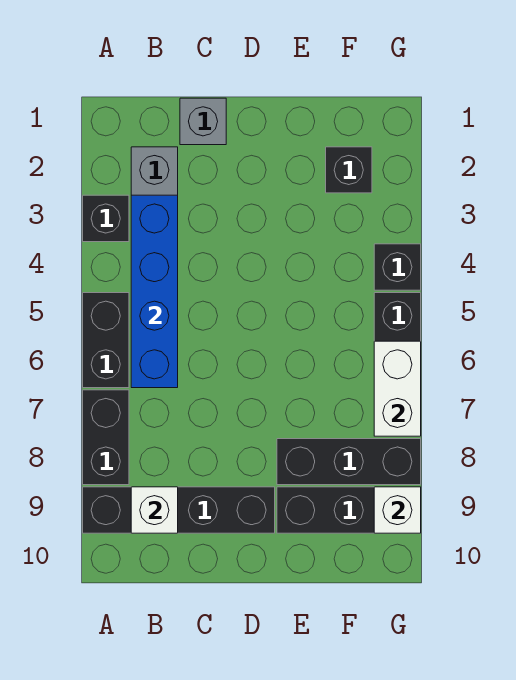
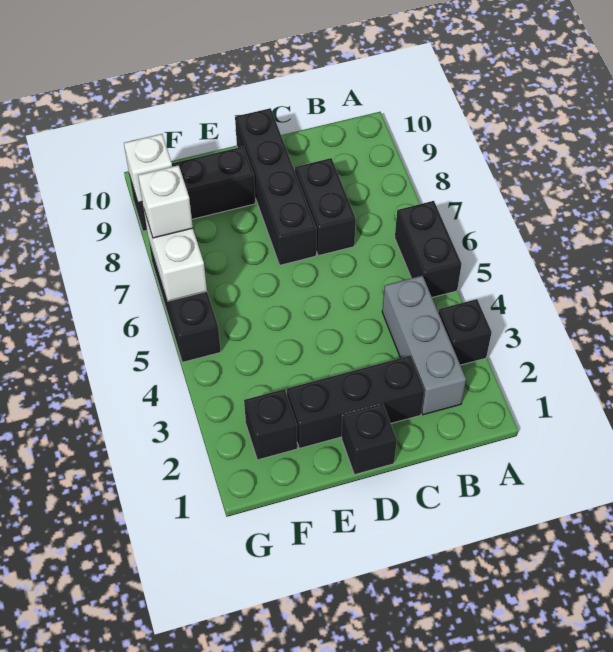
black 1x2 brick [83,390,129,485] -> black 1x2 brick moved to [295,158,356,256]
black 1x4 brick [83,487,275,533] -> black 1x4 brick turned to [235,108,316,265]
blue 1x4 brick [131,195,178,388] -> none
white 1x1 brick [131,487,178,533] -> white 1x1 brick moved to [138,165,193,238]
grey 1x1 brick [180,98,226,145] -> none
black 1x3 brick [277,439,421,485] -> black 1x3 brick moved to [287,356,424,448]
black 1x1 brick [374,244,421,290] -> black 1x1 brick moved to [341,404,397,475]

